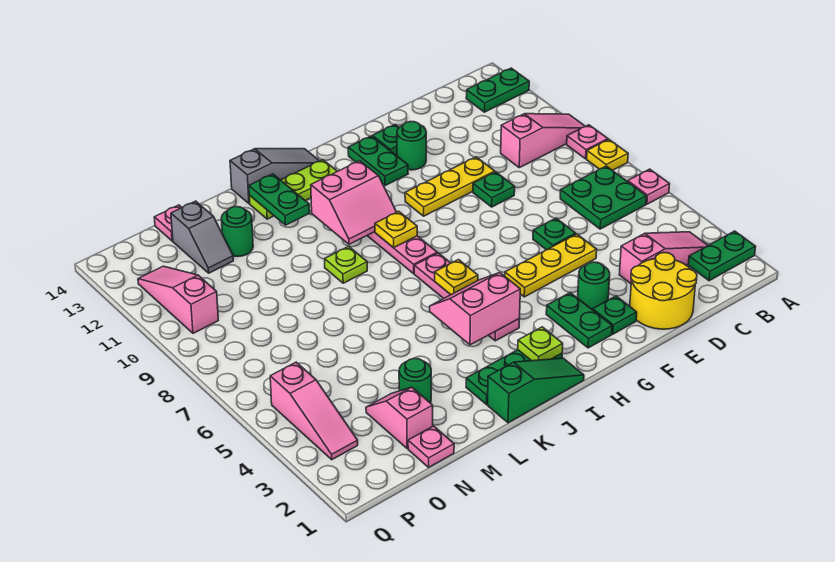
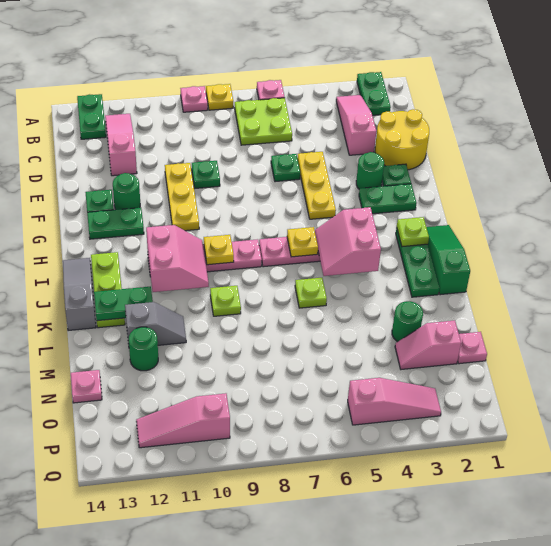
pink 1x3 slope [501,114,585,168] -> pink 1x3 slope moved to [105,114,137,176]
green 2x2 plate [560,166,646,229] -> lime 2x2 plate [235,98,292,145]
none -> lime 1x1 plate [295,278,327,308]
grey 1x2 slope [171,201,233,273] -> grey 1x2 slope moved to [125,302,186,345]

